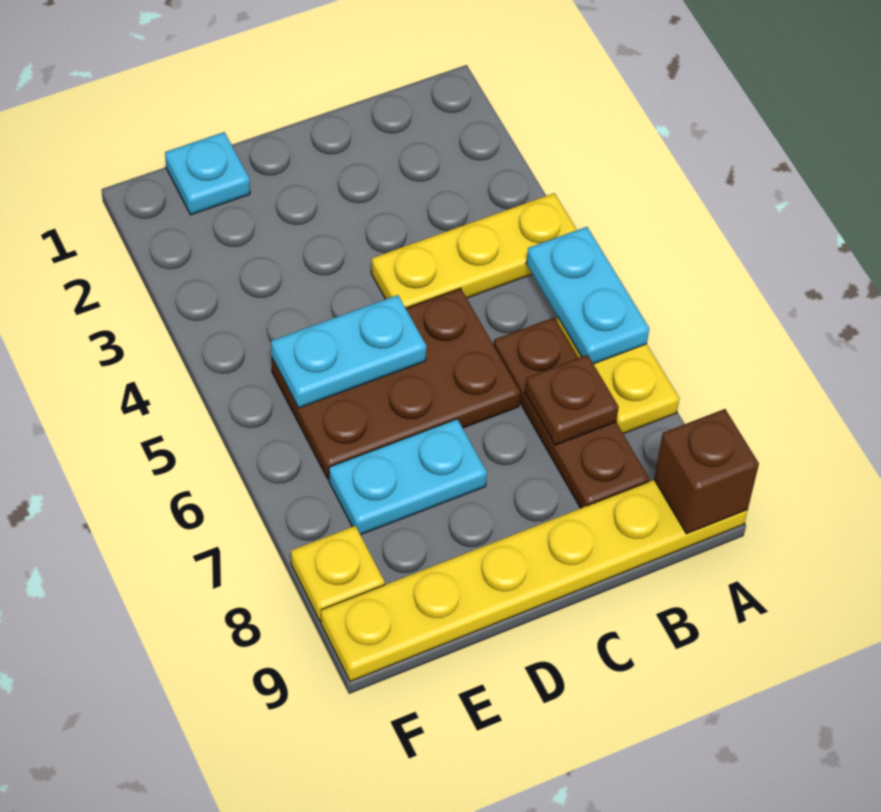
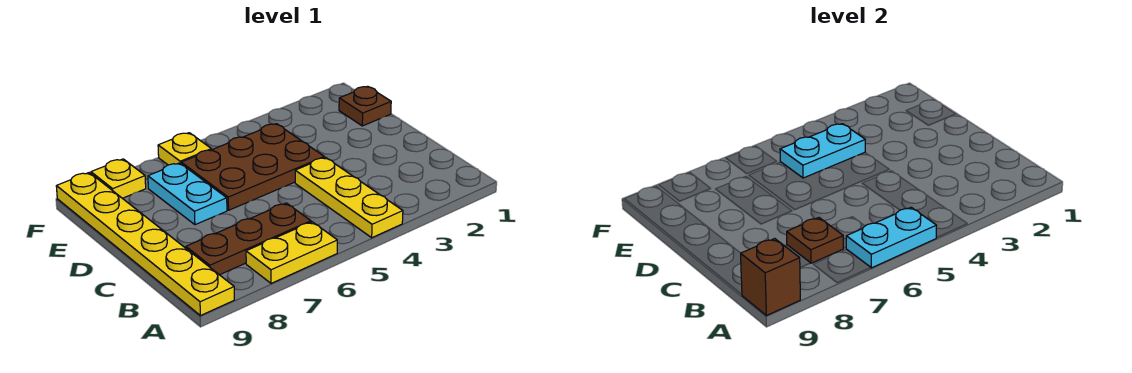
brown 2x3 plate [272,288,520,479] -> brown 2x3 plate turned to [181,124,324,210]
cyan 1x2 plate [271,295,426,408] -> cyan 1x2 plate turned to [780,124,865,178]
cyan 1x1 plate [165,132,250,215] -> brown 1x1 plate [339,86,391,126]
none -> yellow 1x1 plate [158,133,211,165]

